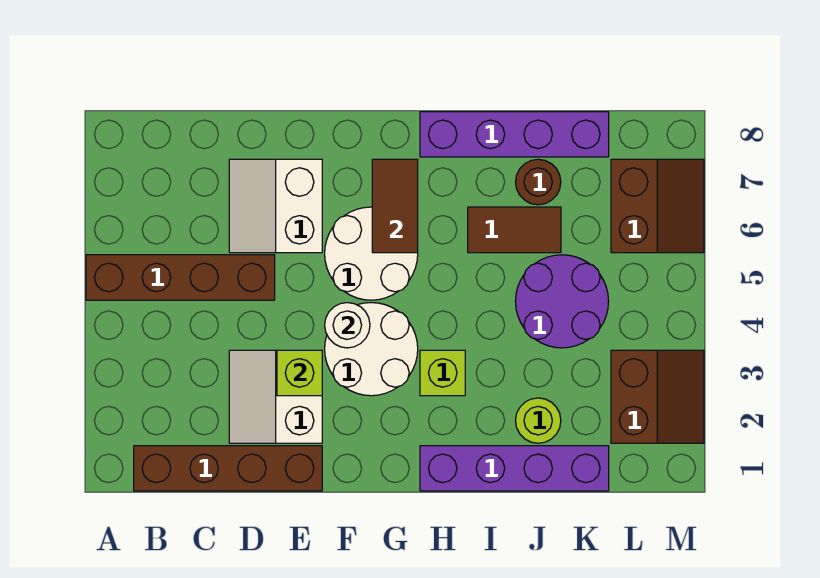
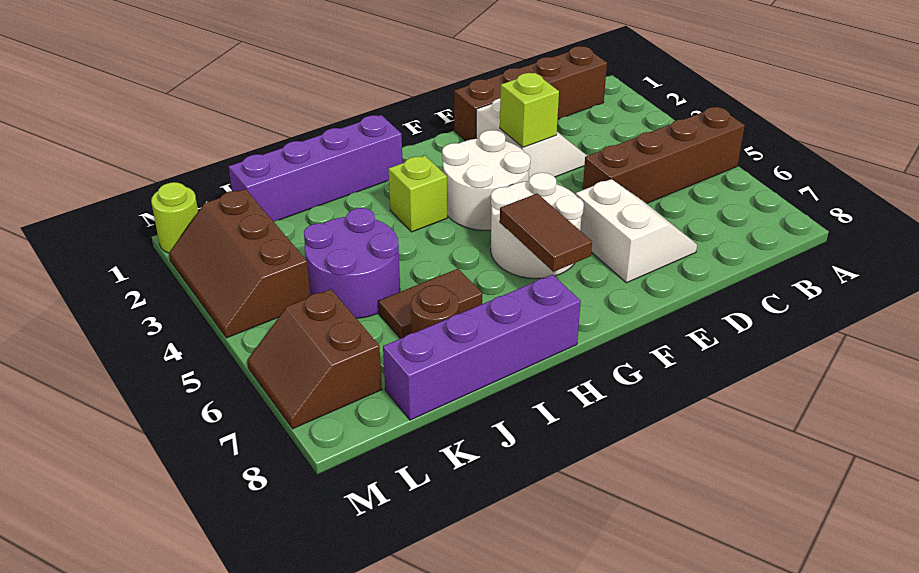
white 1x1 round brick [325,303,370,348] -> none
lime 1x1 round brick [515,398,561,443] -> lime 1x1 round brick moved to [151,182,198,253]
brown 2x2 slope [611,350,704,443] -> brown 2x3 slope [169,189,310,338]

